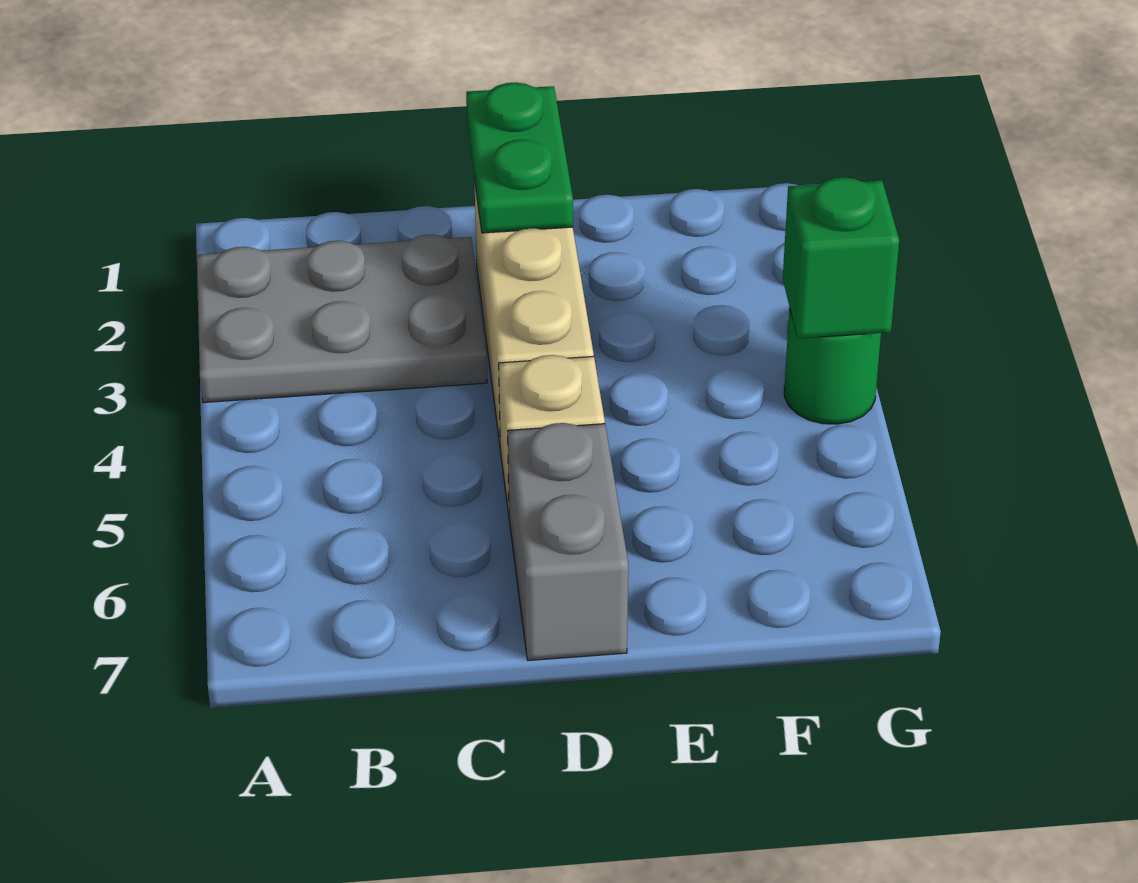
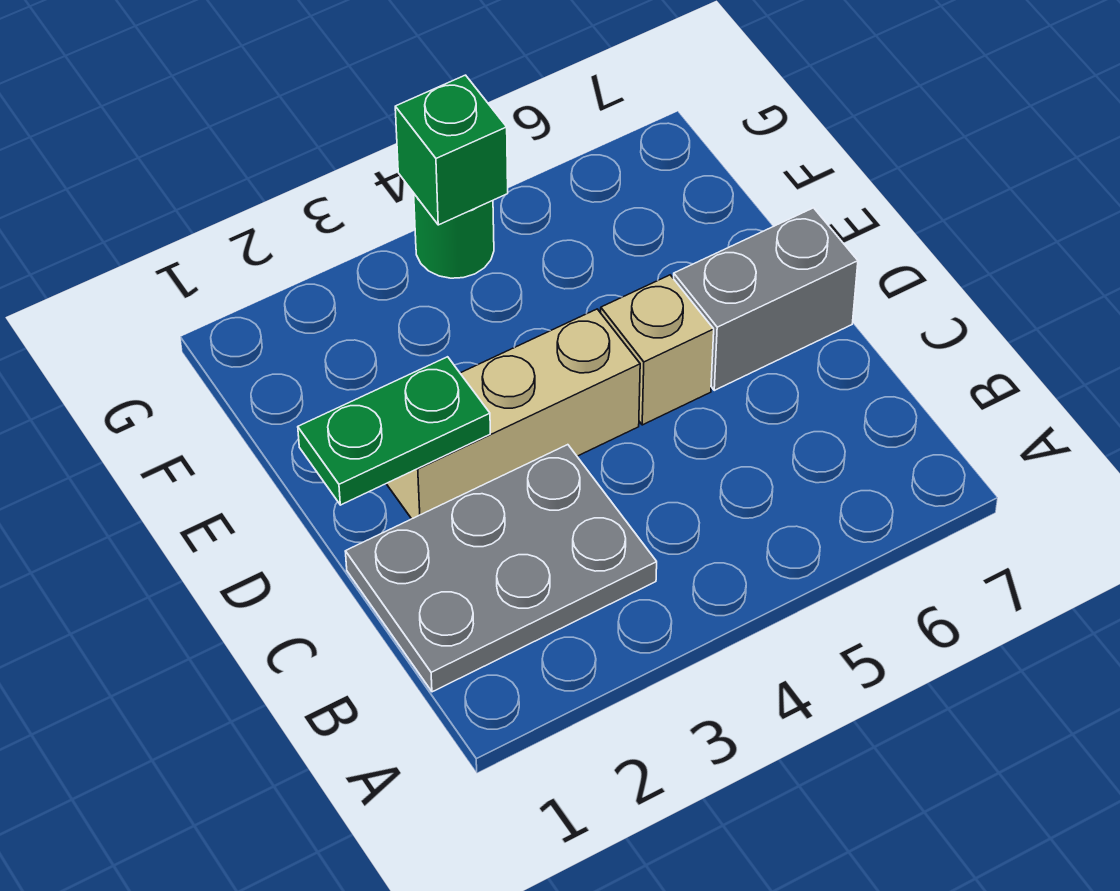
grey 2x3 plate [197,235,487,403] -> grey 2x3 plate turned to [345,445,657,692]

